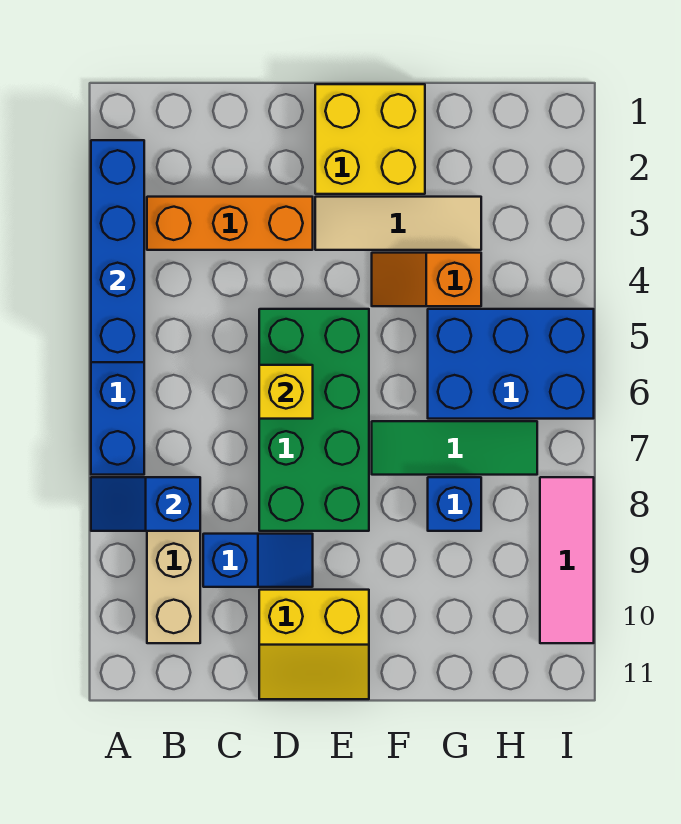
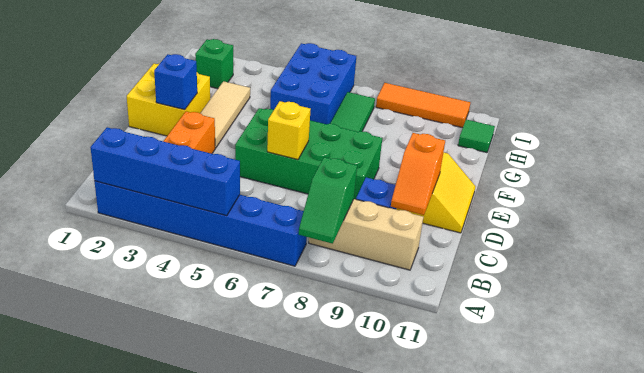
blue 1x2 slope [91,477,200,531] -> green 1x2 slope [299,157,357,244]
orange 1x2 slope [372,253,481,306] -> orange 1x2 slope moved to [391,133,445,215]
blue 1x1 brick [428,477,481,531] -> blue 1x1 brick moved to [154,54,197,110]
none -> green 1x1 brick [195,39,233,89]
none -> green 1x1 tile [458,120,495,153]
pink 1x3 tile [540,477,594,643] -> orange 1x3 tile [376,83,470,128]

